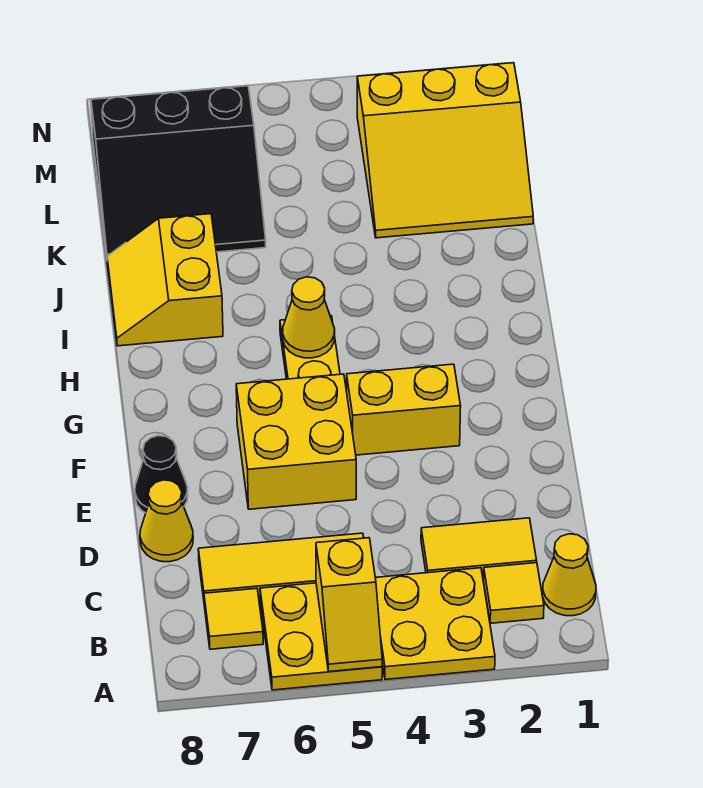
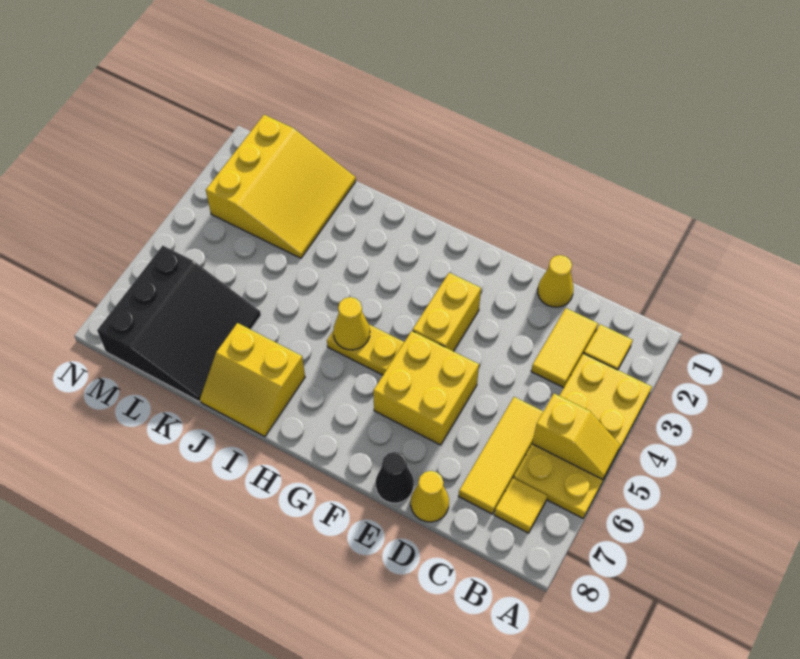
yellow 1x1 cone [543,534,596,616] -> yellow 1x1 cone moved to [538,255,573,307]

